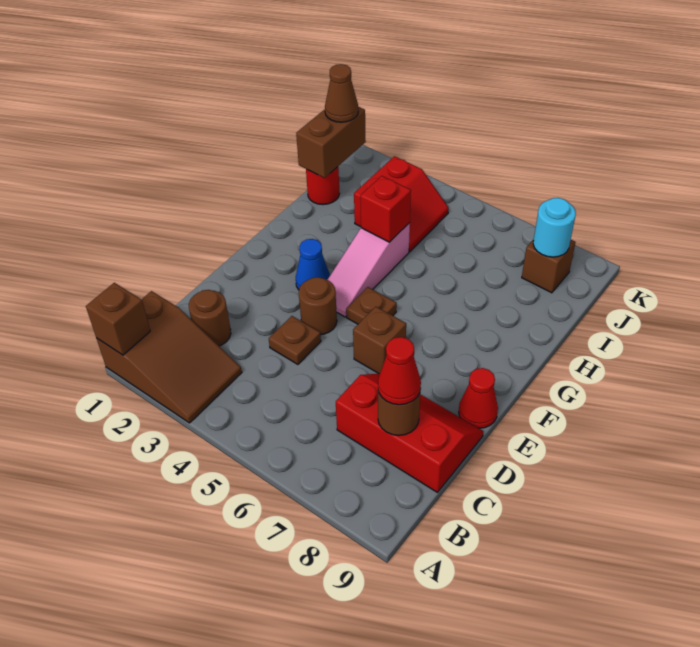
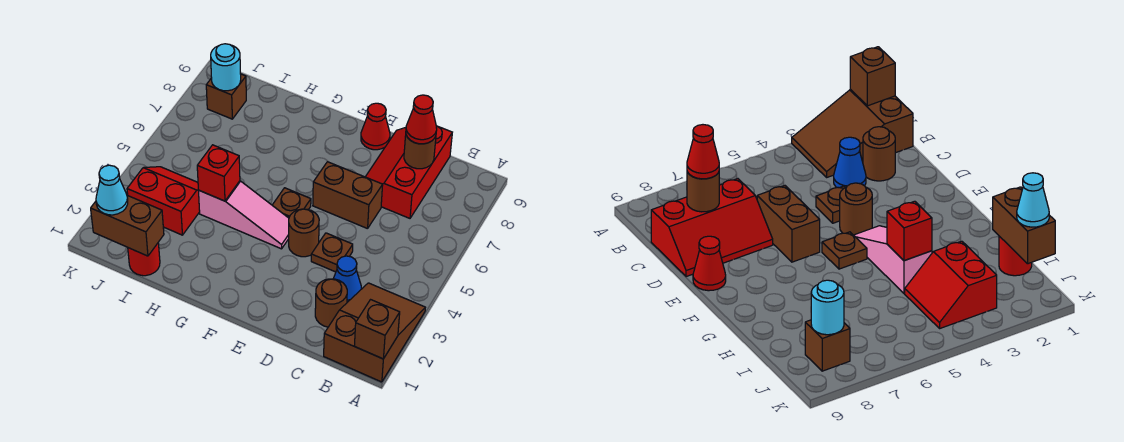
brown 1x1 brick [353,307,406,374] -> brown 1x2 brick [313,162,383,229]
blue 1x1 cone [296,239,330,290] -> blue 1x1 cone moved to [333,256,361,302]
brown 1x1 cone [325,64,358,122] -> cyan 1x1 cone [96,165,128,215]

